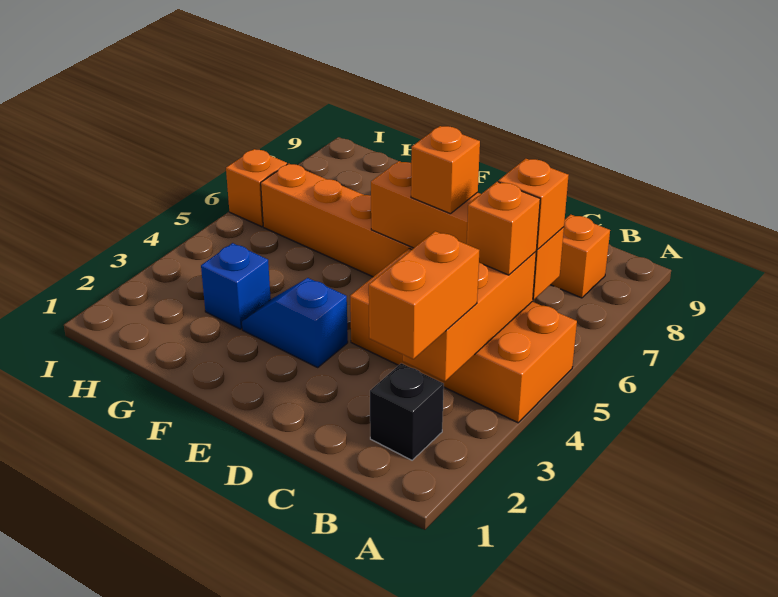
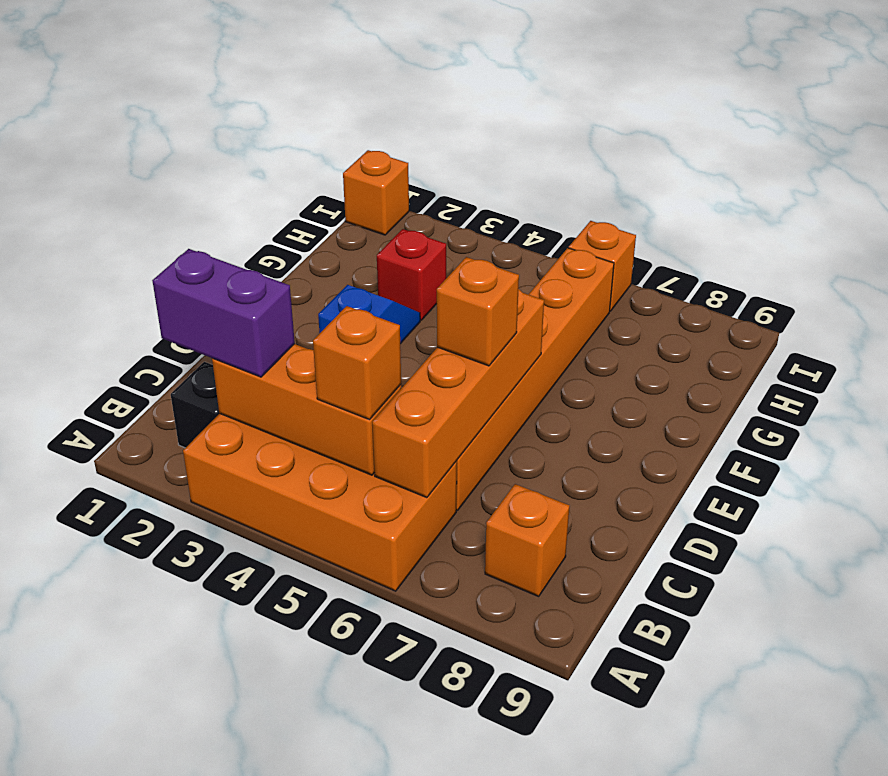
orange 2x4 brick [350,248,577,423] -> orange 2x4 brick turned to [183,414,457,591]
orange 1x2 brick [369,231,479,359] -> purple 1x2 brick [152,249,295,377]
orange 1x1 brick [498,159,569,250] -> orange 1x1 brick moved to [343,150,409,235]
blue 1x1 brick [201,243,271,329] -> red 1x1 brick [377,229,446,320]

